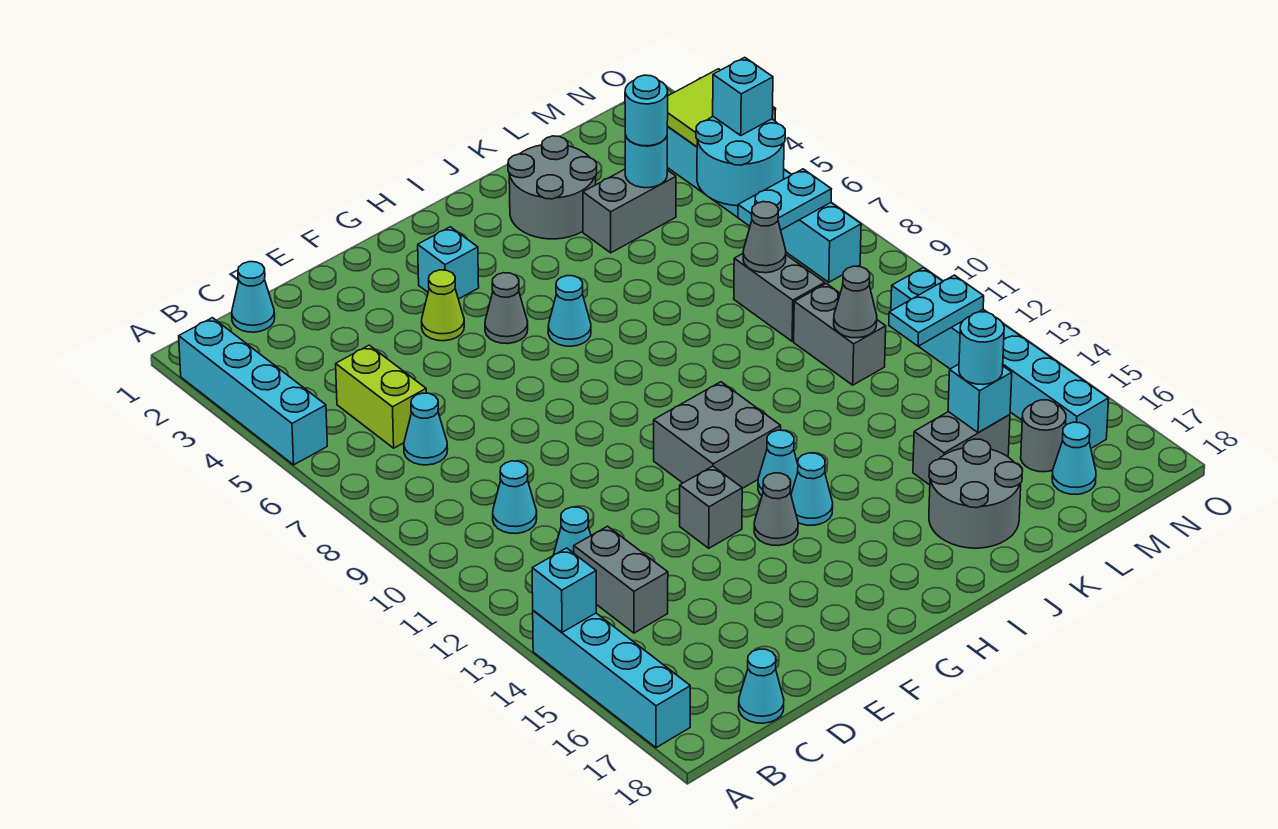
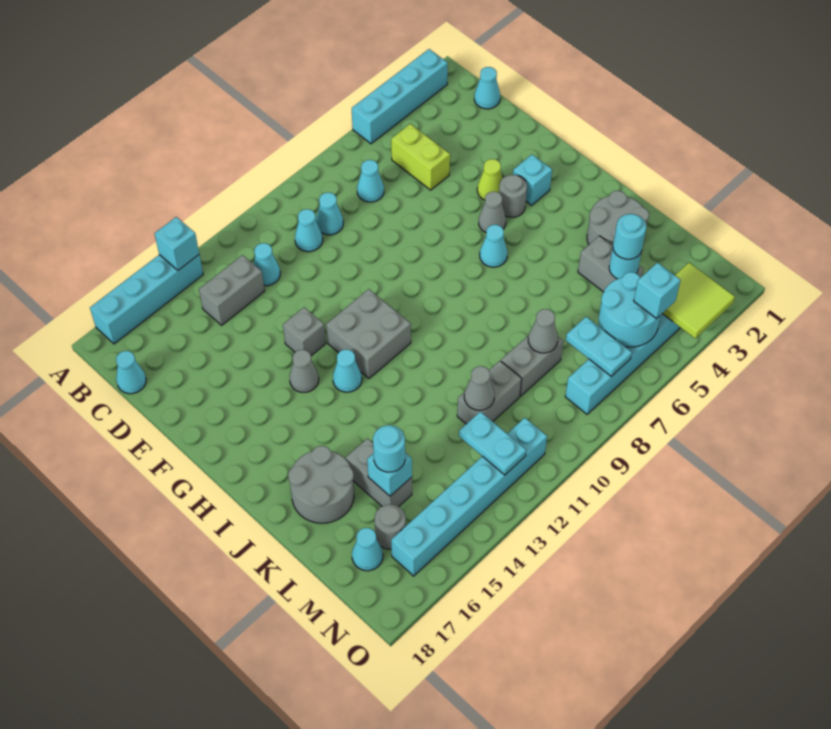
lime 1x2 brick [336,345,426,448] -> lime 1x2 brick turned to [391,124,450,190]
none -> grey 1x1 round brick [499,175,527,217]
cyan 1x1 cone [791,453,833,525] -> cyan 1x1 cone moved to [316,193,343,235]

